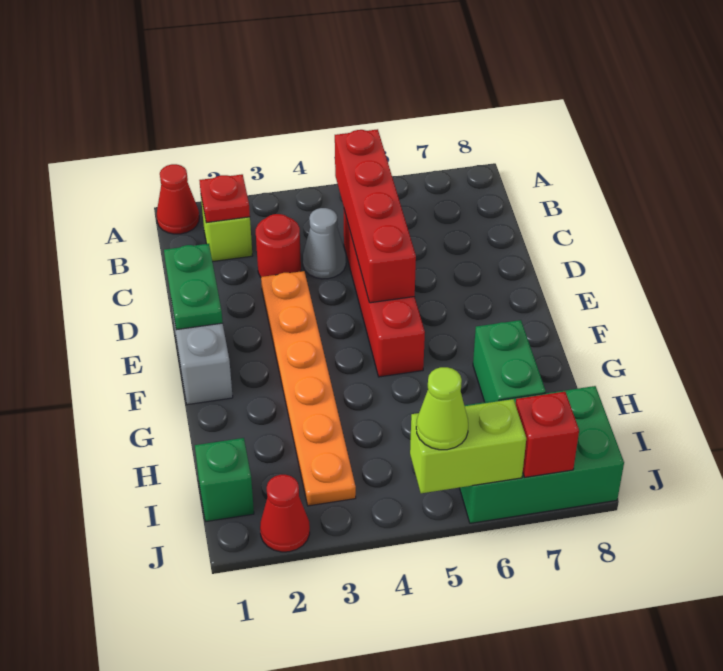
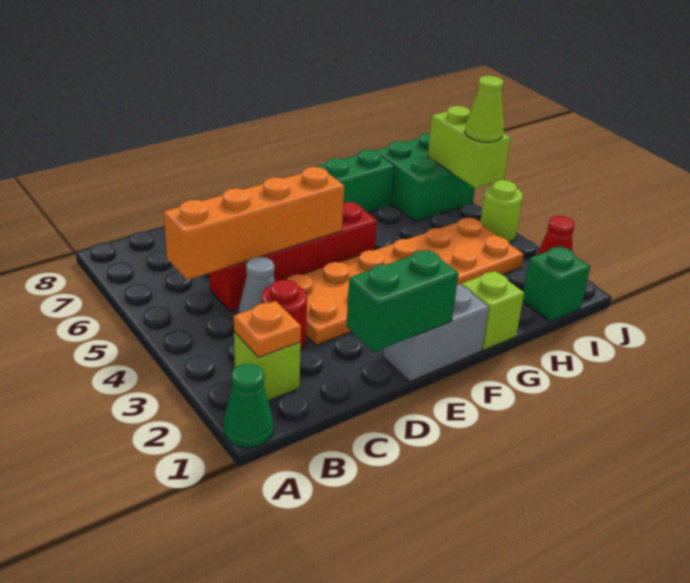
red 1x1 cone [157,164,199,234] -> green 1x1 cone [223,364,273,448]
red 1x1 plate [199,174,250,223] -> orange 1x1 plate [234,301,301,357]
red 1x4 brick [335,129,416,303] -> orange 1x4 brick [164,167,344,280]
green 1x2 plate [164,244,223,330] -> green 1x2 brick [346,250,459,352]
orange 1x6 plate [261,271,356,506] -> orange 2x6 plate [287,218,524,345]
none -> lime 1x1 brick [461,271,524,350]
green 2x3 brick [460,386,624,523] -> green 2x2 brick [375,133,475,222]
none -> lime 1x1 round brick [480,180,523,242]
red 1x1 brick [515,392,579,477] -> none

